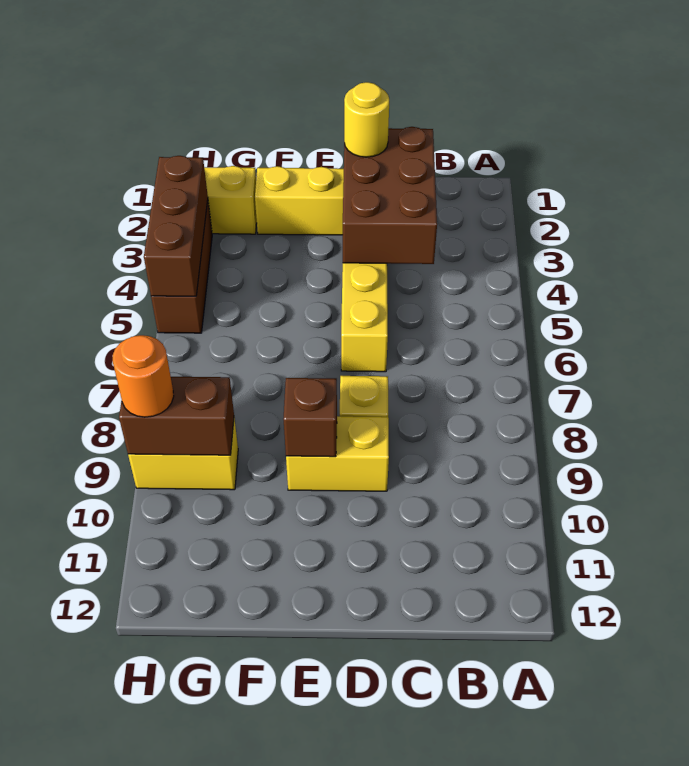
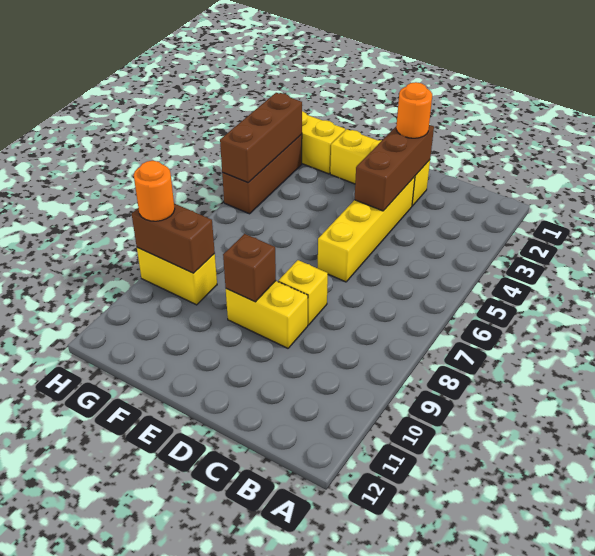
brown 2x3 brick [343,127,437,264] -> brown 1x3 brick [355,125,434,211]
yellow 1x1 round brick [344,82,389,157] -> orange 1x1 round brick [396,82,432,138]

